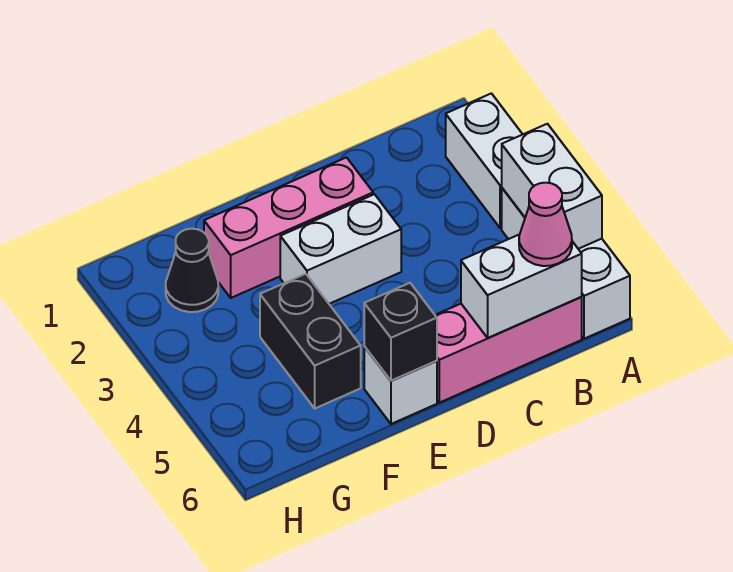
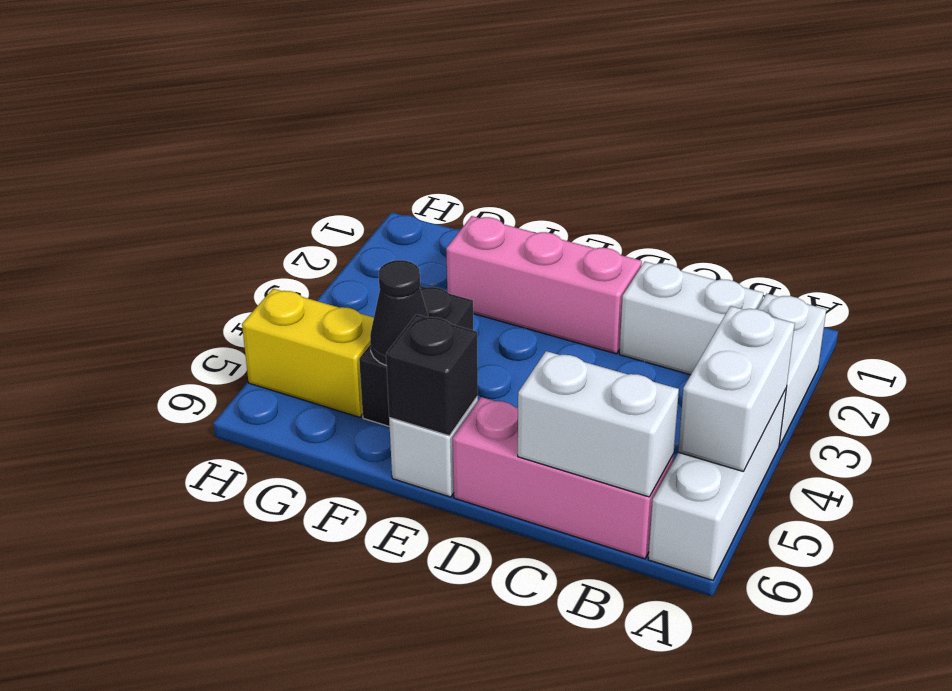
pink 1x1 cone [519,183,572,266] -> none
white 1x2 brick [280,194,401,304] -> white 1x2 brick moved to [619,262,763,375]
black 1x1 cone [166,229,218,312] -> black 1x1 cone moved to [370,260,429,366]
none -> yellow 1x2 brick [242,289,374,417]

